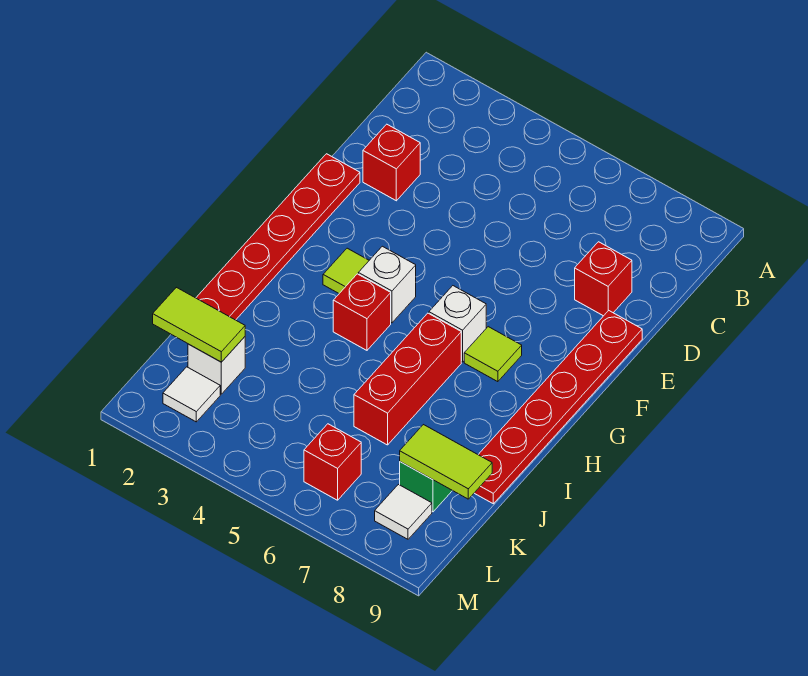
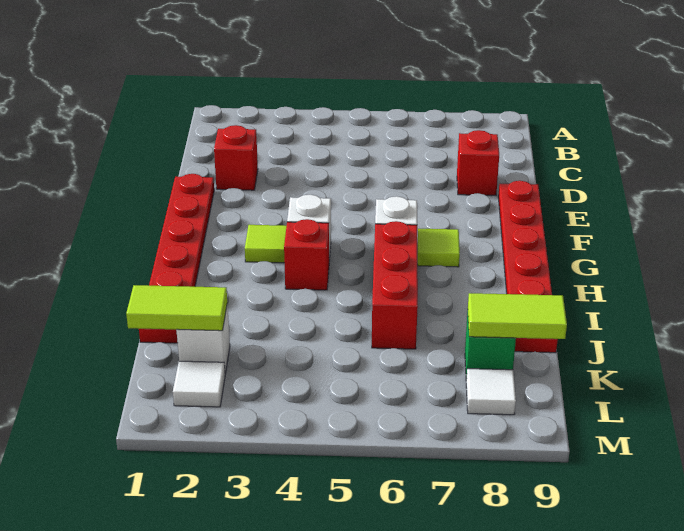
red 1x1 brick [304,424,361,500] -> none

